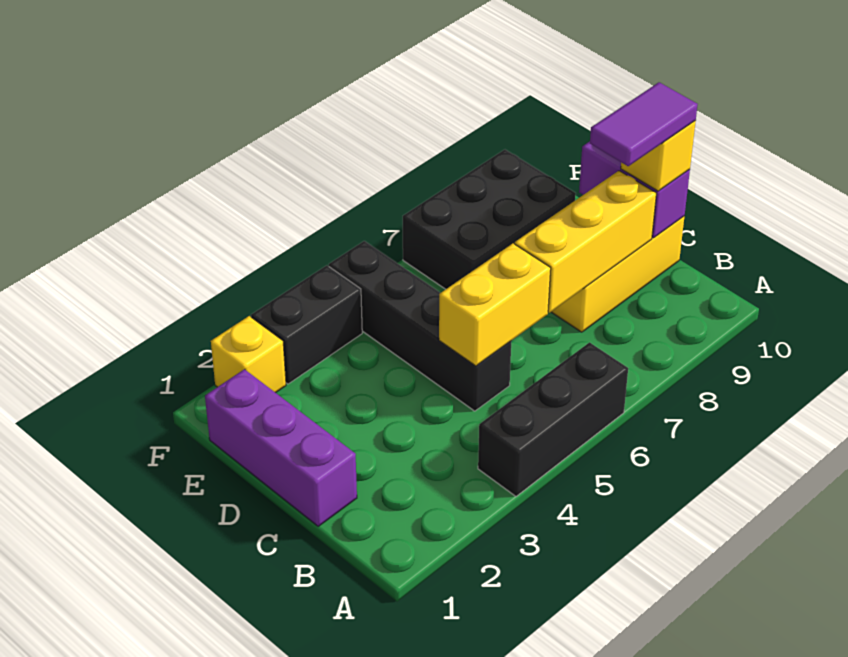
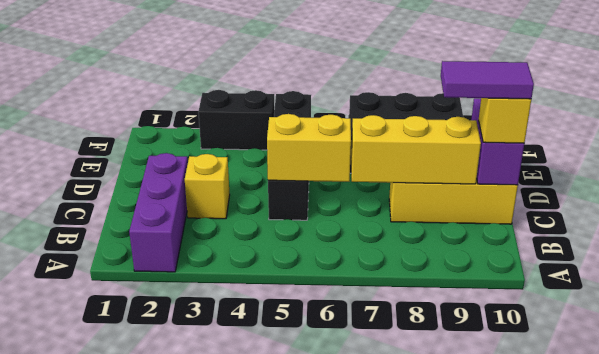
black 1x3 brick [478,342,628,496] -> none
purple 1x3 brick [205,369,357,526] -> purple 1x3 brick moved to [129,153,188,272]
yellow 1x1 brick [211,316,286,393] -> yellow 1x1 brick moved to [185,154,230,219]

